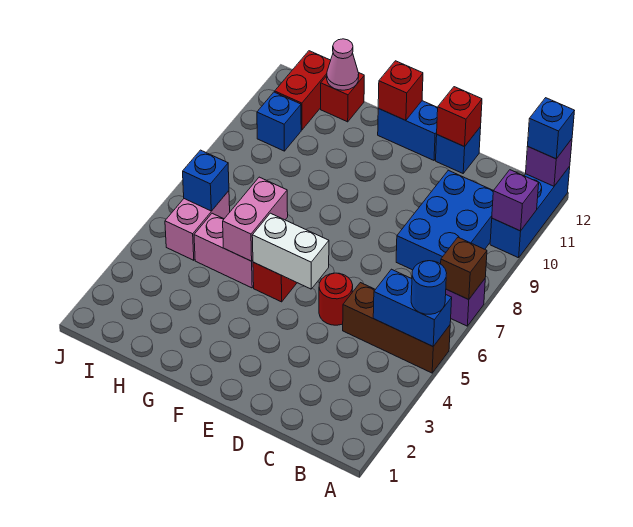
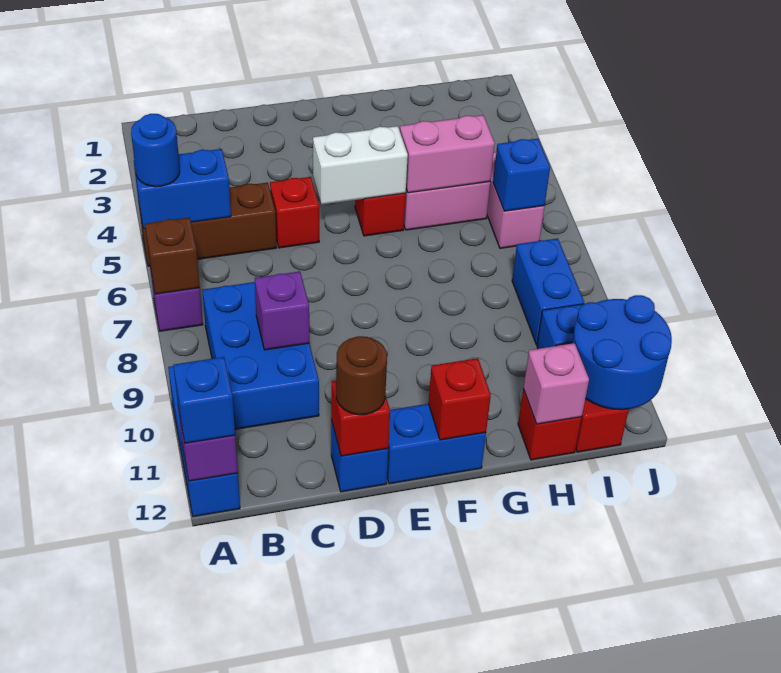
purple 1x1 brick [492,170,539,231] -> purple 1x1 brick moved to [255,271,309,350]
red 1x1 round brick [319,273,353,325] -> red 1x1 brick [270,177,319,248]
none -> brown 1x1 round brick [336,336,387,415]
pink 1x2 brick [223,177,288,261] -> pink 1x2 brick turned to [400,115,495,193]
pink 1x1 cone [327,39,359,90] -> pink 1x1 brick [523,343,589,424]
none -> blue 1x2 brick [512,238,584,345]
none -> blue 2x2 round brick [572,295,672,410]

